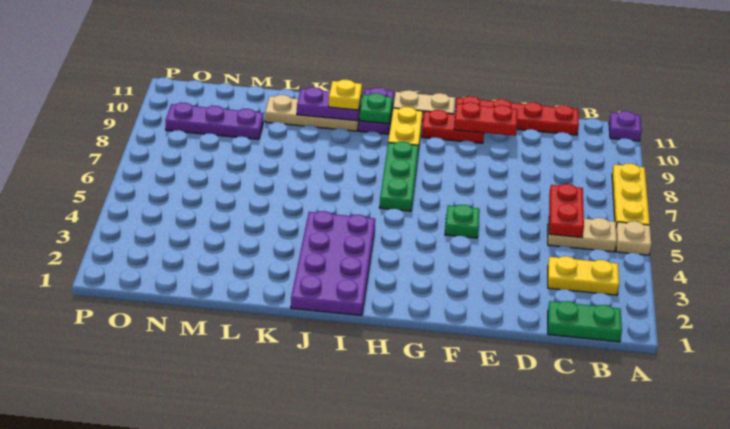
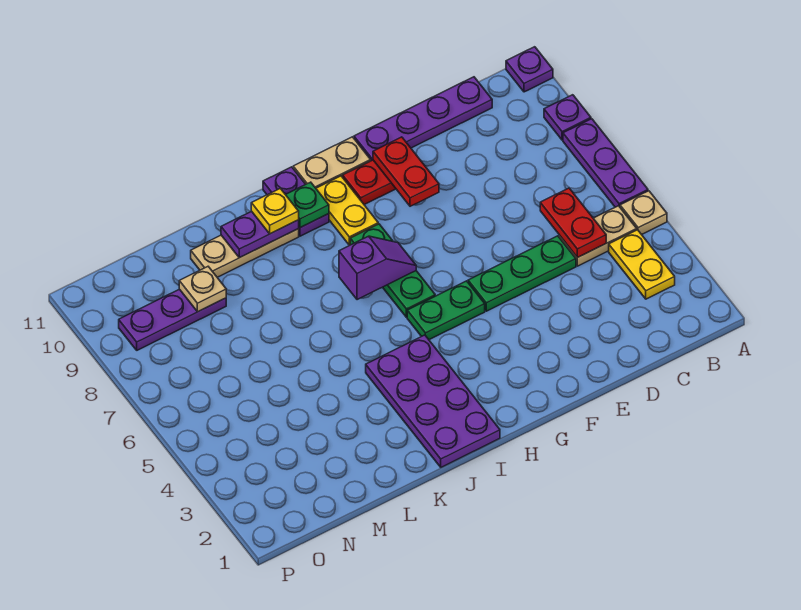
yellow 1x3 plate [612,164,650,226] -> purple 1x3 plate [563,119,648,207]
none -> purple 1x1 plate [544,95,591,140]
green 1x2 plate [548,301,622,342] -> green 1x2 plate moved to [407,281,485,340]
yellow 1x2 plate [548,256,619,295] -> yellow 1x2 plate turned to [609,230,675,299]
red 1x4 plate [455,96,579,135] -> purple 1x4 plate [354,77,492,161]
red 1x2 plate [454,102,518,136] -> red 1x2 plate turned to [373,137,439,206]
green 1x1 plate [445,205,480,238] -> green 1x3 plate [468,236,576,311]
none -> purple 1x2 slope [339,236,416,300]
none -> tan 1x1 plate [179,267,226,312]

